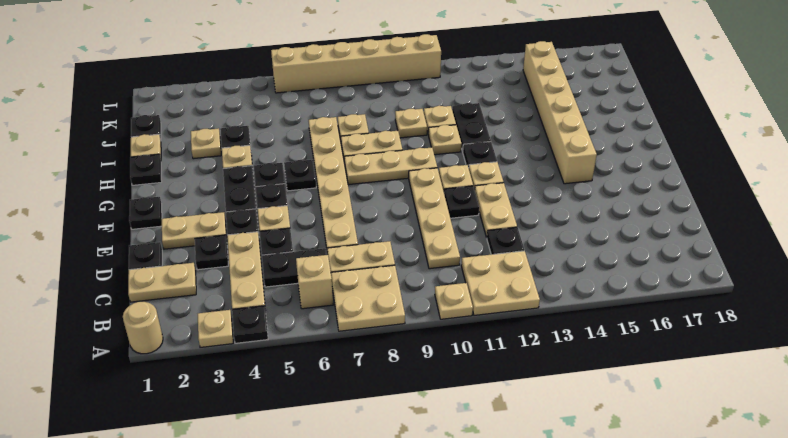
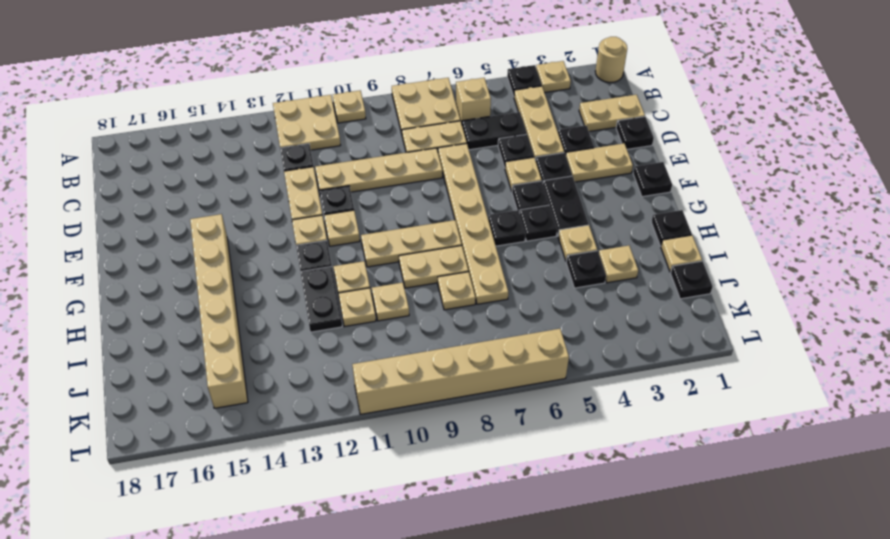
tan 1x4 plate [409,168,460,269] -> tan 1x4 plate turned to [315,148,442,192]

